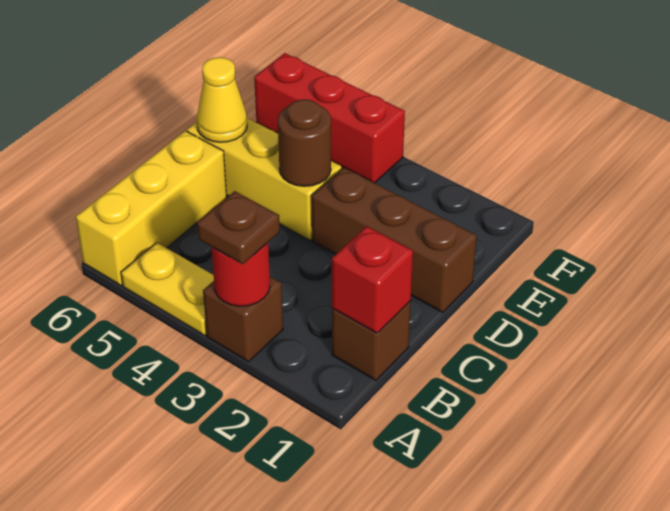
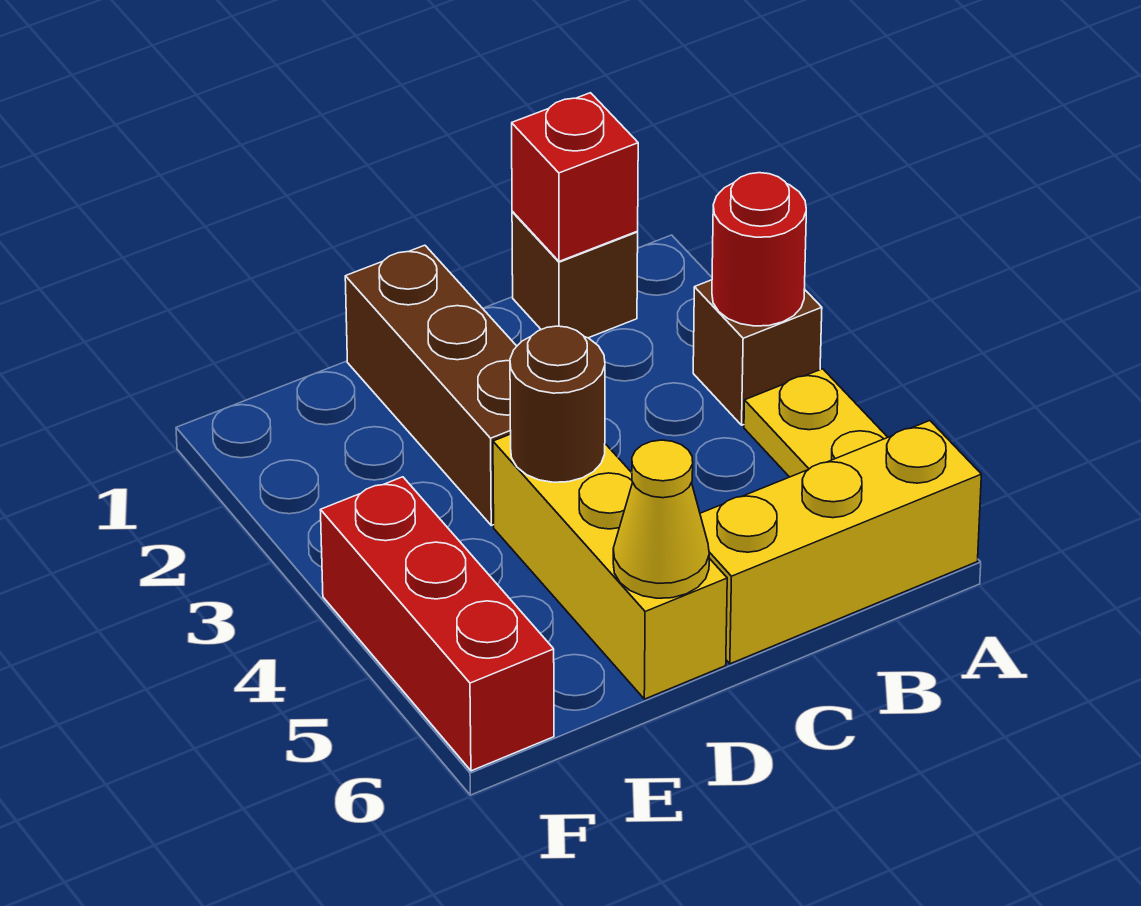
brown 1x1 plate [197,191,280,264] -> none

